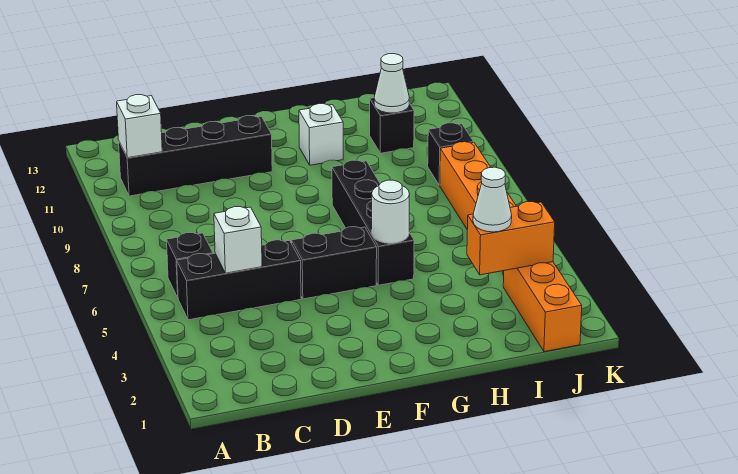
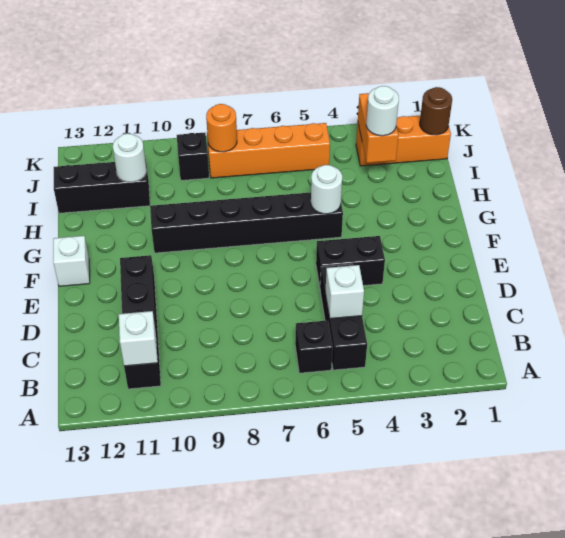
black 1x2 brick [291,227,377,299] -> black 1x2 brick turned to [316,236,385,287]
black 1x4 brick [332,160,414,285] -> black 1x6 brick [150,192,343,253]
white 1x1 brick [299,104,343,165] -> white 1x1 brick moved to [53,236,90,286]
white 1x1 cone [473,167,512,232] -> white 1x1 round brick [366,86,399,136]
black 1x1 brick [370,98,414,153] -> black 1x3 brick [54,159,150,213]
white 1x1 cone [374,54,409,113] -> white 1x1 round brick [113,134,146,182]
none -> brown 1x1 round brick [420,87,452,135]
none -> orange 1x1 round brick [206,104,237,152]

